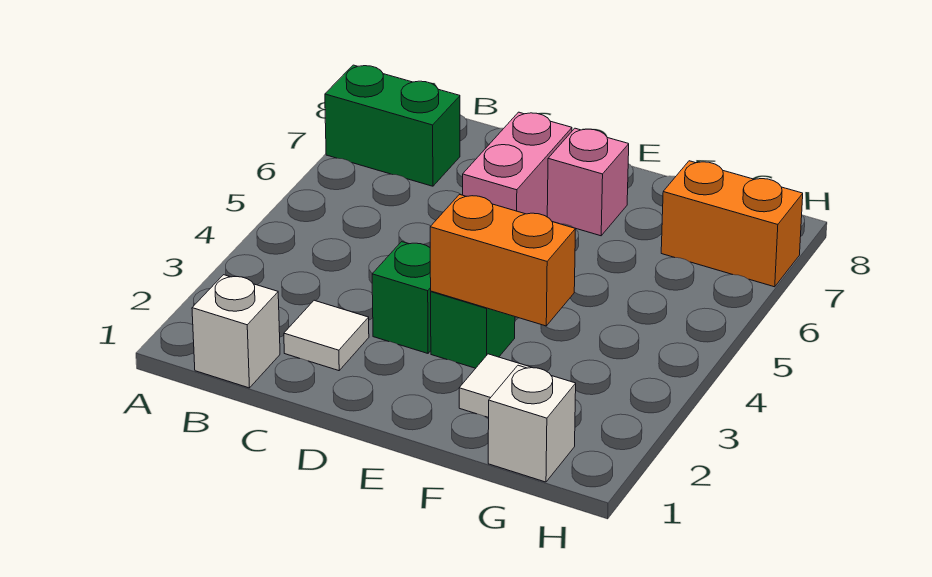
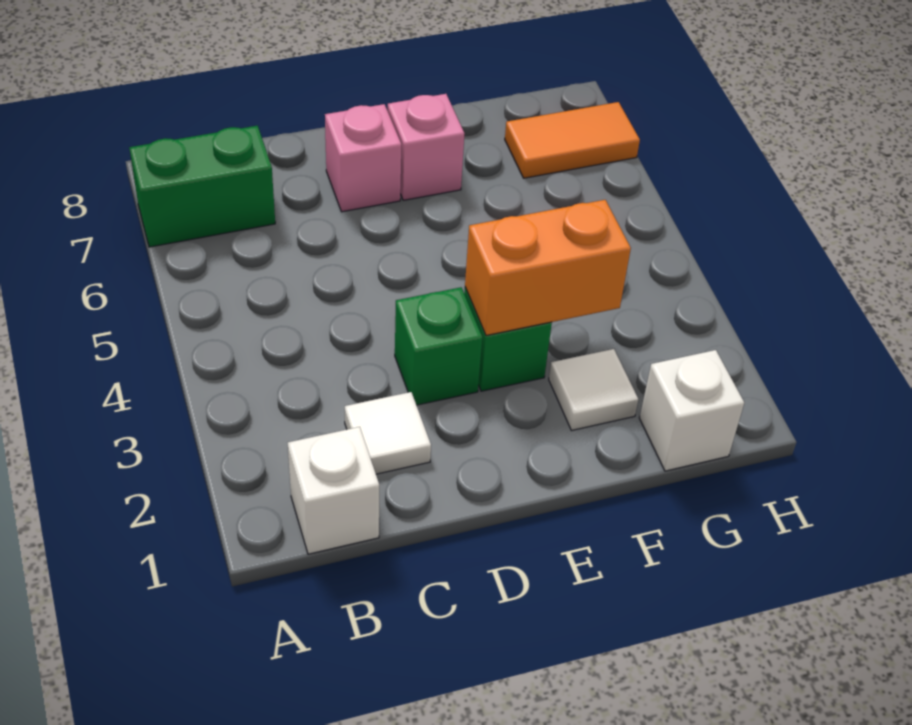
pink 1x2 brick [463,112,572,217] -> pink 1x1 brick [325,104,401,212]
orange 1x2 brick [661,161,803,287] -> orange 1x2 tile [505,102,640,178]

